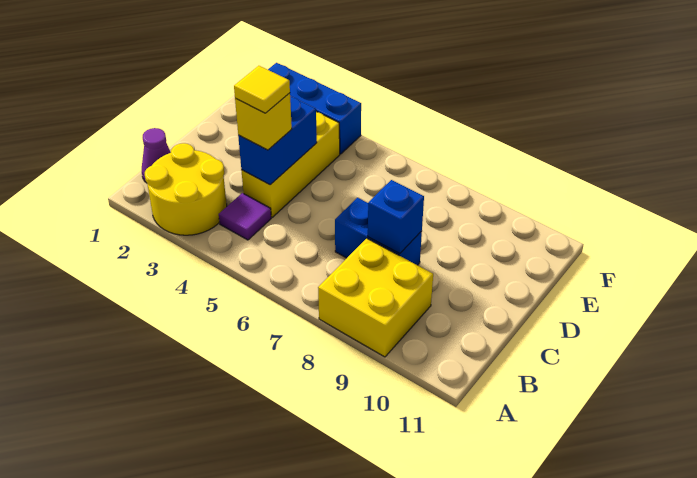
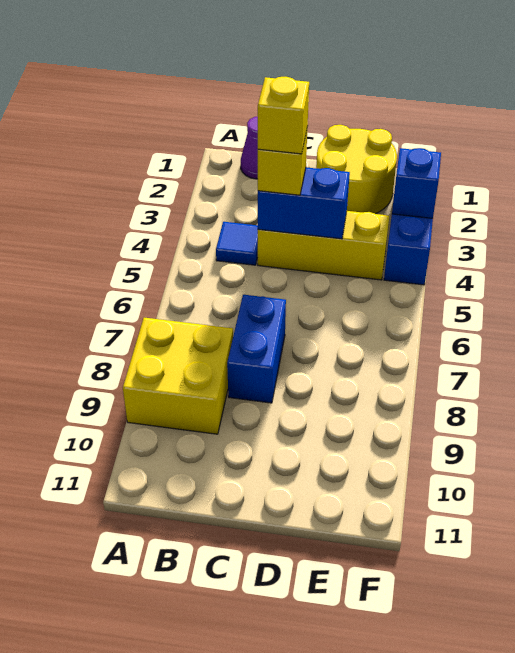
yellow 2x2 round brick [145,143,227,235] -> yellow 2x2 round brick moved to [316,125,397,214]
purple 1x1 tile [219,193,271,240] -> blue 1x1 tile [216,222,258,265]
yellow 1x1 tile [234,66,290,113] -> yellow 1x1 brick [258,77,309,154]
blue 1x1 brick [368,180,424,254] -> blue 1x1 brick moved to [392,148,441,218]

